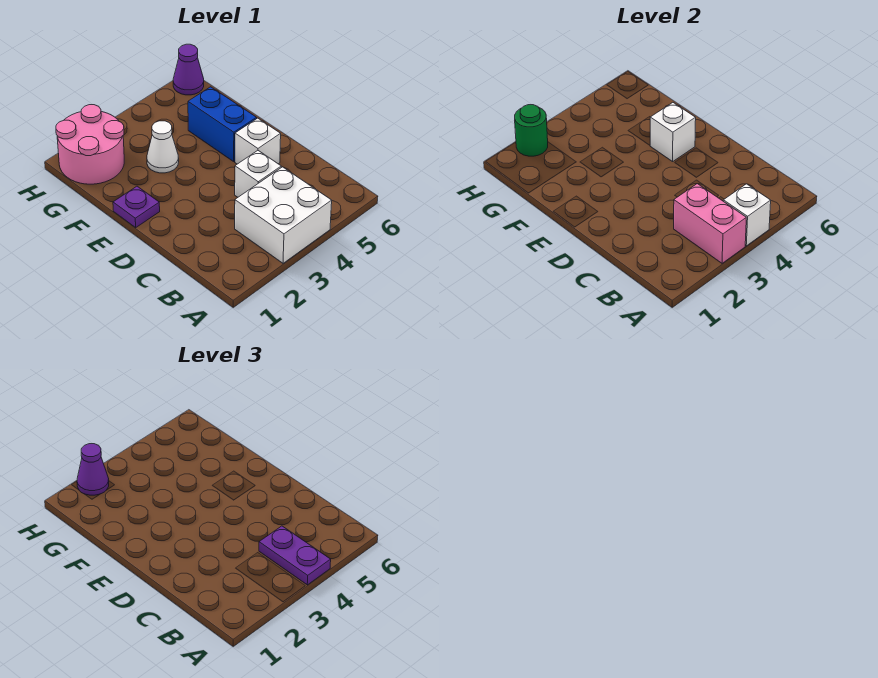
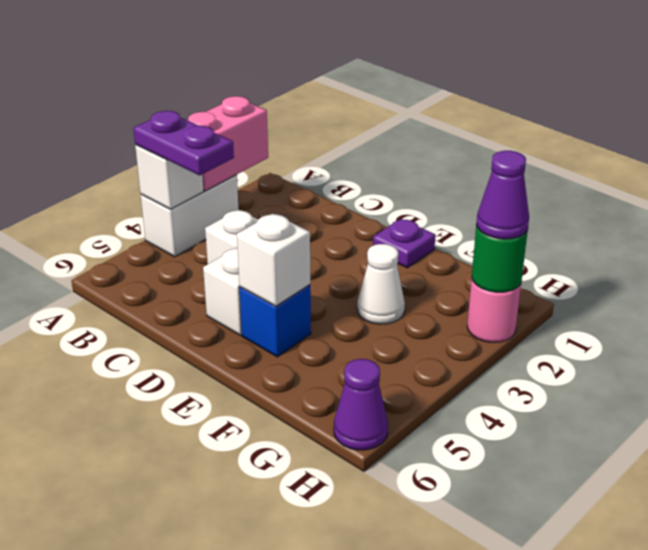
white 2x2 brick [235,167,332,263] -> white 1x2 brick [141,175,239,257]
pink 1x2 brick [674,184,746,263] -> pink 1x2 brick turned to [188,96,268,191]
blue 1x2 brick [188,87,257,161] -> blue 1x1 brick [239,285,311,357]
pink 2x2 round brick [56,105,124,184] -> pink 1x1 round brick [467,278,521,342]

